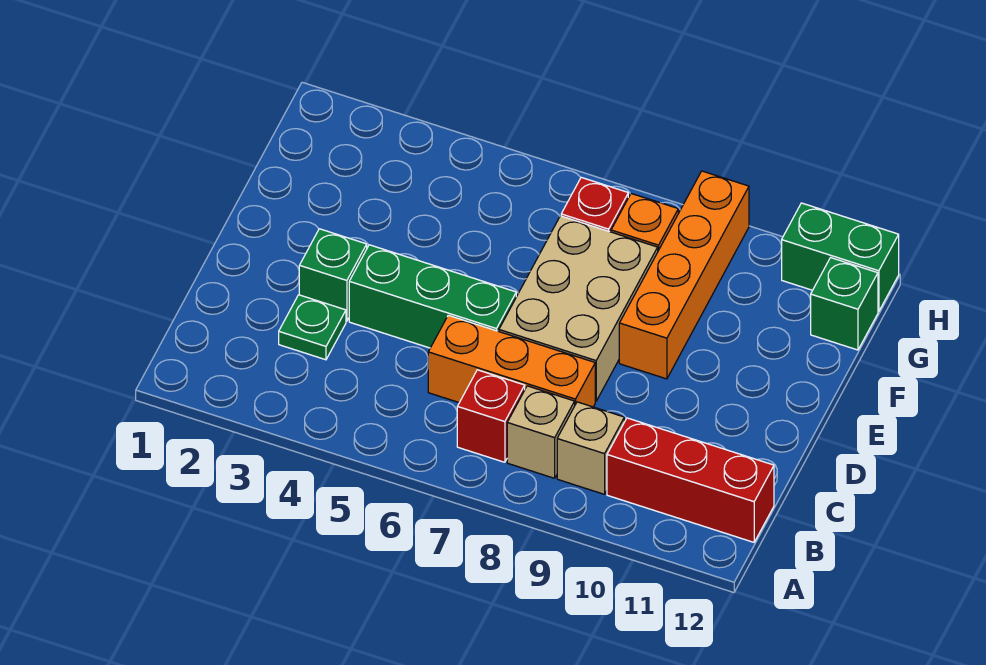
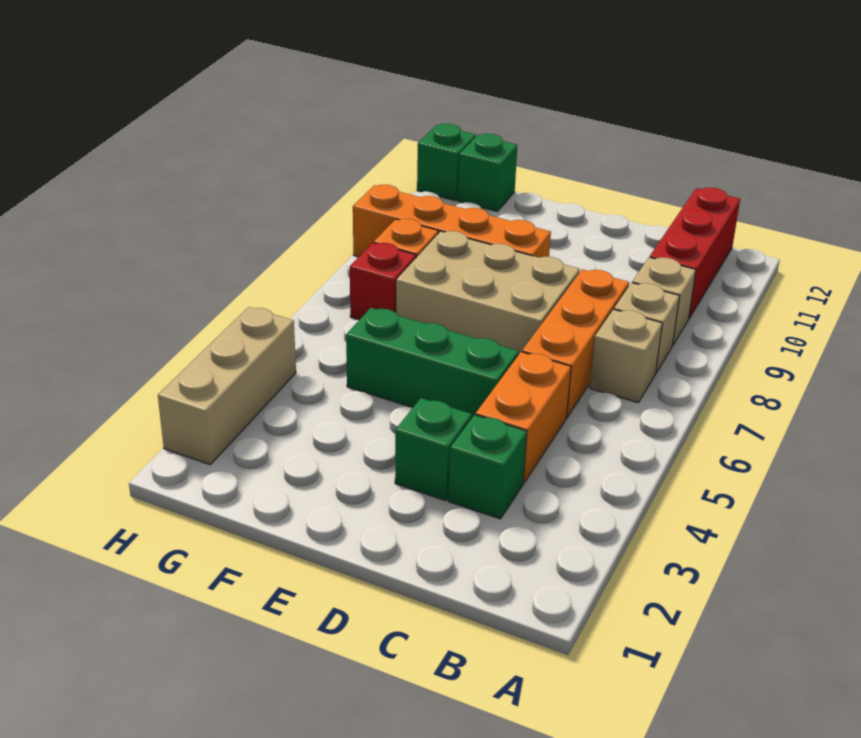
red 1x1 brick [457,370,525,462] -> tan 1x1 brick [590,309,662,403]
green 1x1 plate [279,295,346,360] -> green 1x1 brick [448,415,527,519]
none -> orange 1x2 brick [476,352,571,483]
green 1x3 brick [349,245,516,348] -> green 1x3 brick turned to [346,308,519,417]
none -> tan 1x3 brick [158,307,296,465]
green 1x2 brick [782,203,899,312] -> green 1x1 brick [417,124,476,201]

